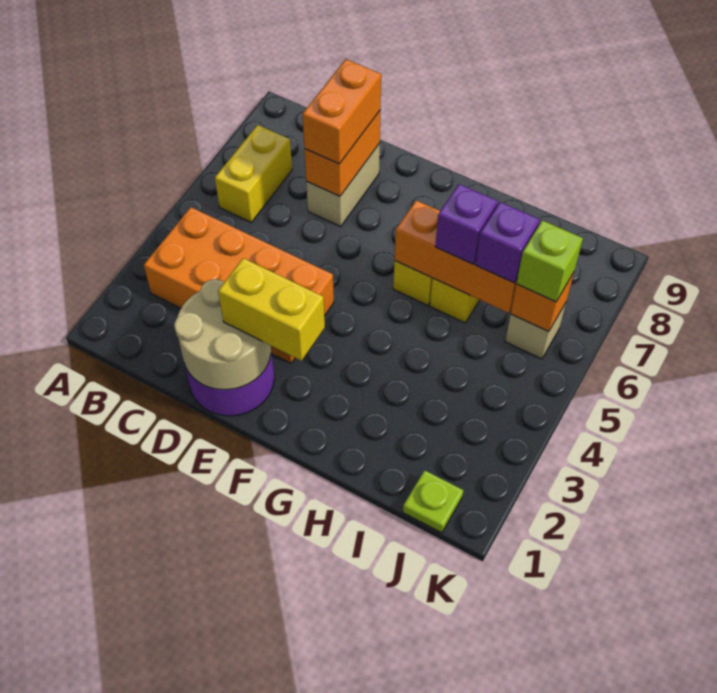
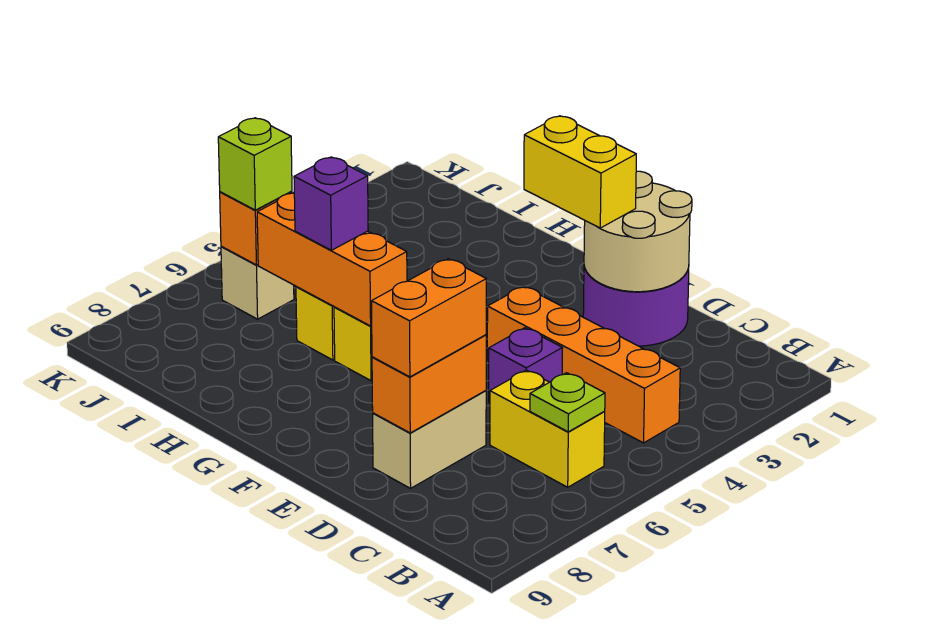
orange 2x4 brick [144,207,334,363] -> orange 1x4 brick [487,286,680,443]
yellow 1x2 brick [215,125,292,222] -> yellow 1x2 brick turned to [490,370,605,487]
purple 1x1 brick [476,202,540,283] -> purple 1x1 brick moved to [489,328,562,403]
lime 1x1 plate [403,470,463,533] -> lime 1x1 plate moved to [530,373,605,432]

